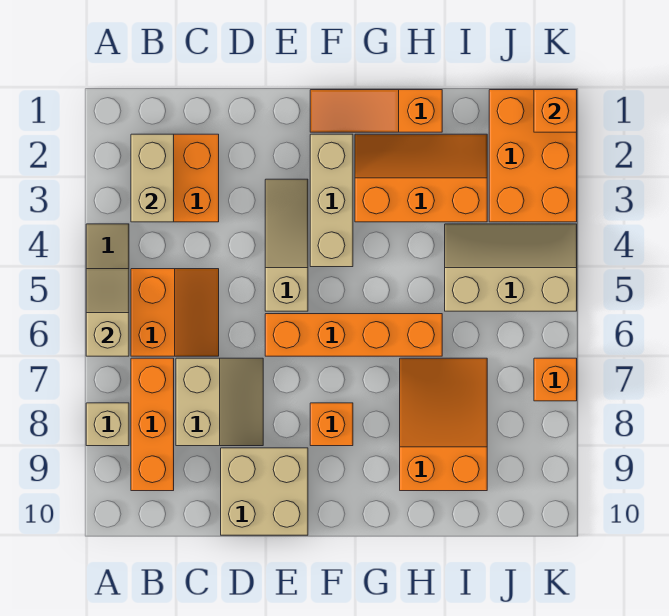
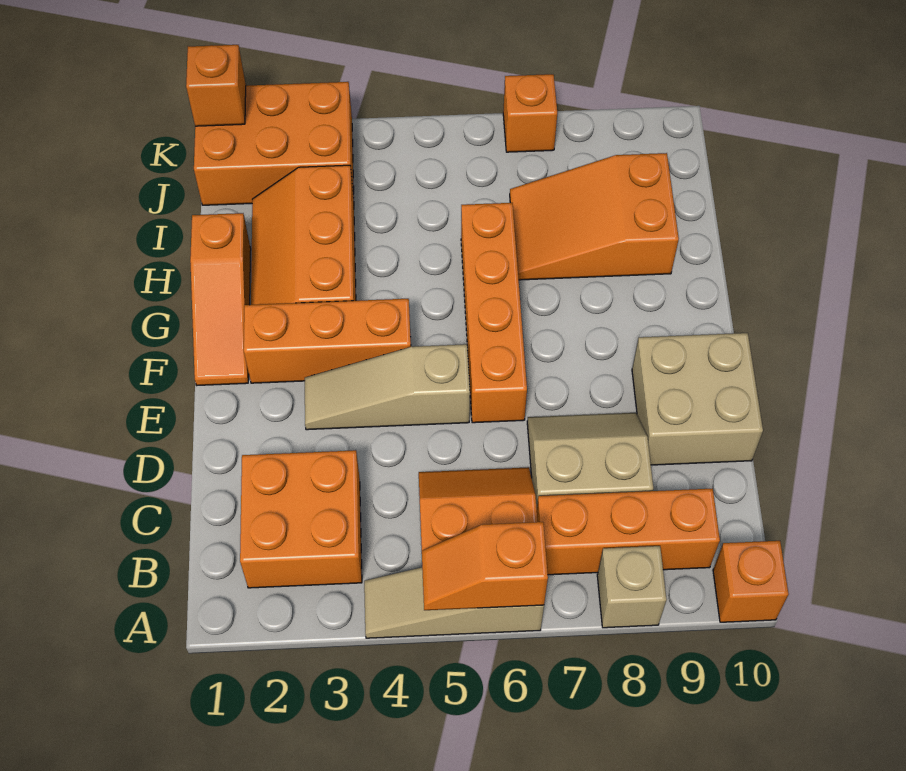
tan 1x2 slope [86,269,129,356] -> orange 1x2 slope [422,522,548,610]
tan 1x2 brick [131,134,174,222] -> none
tan 1x3 brick [310,134,353,267] -> orange 1x3 brick [244,299,411,383]
orange 1x1 brick [310,403,353,446] -> orange 1x1 brick moved to [713,541,789,622]
tan 2x3 slope [445,224,577,311] -> none

